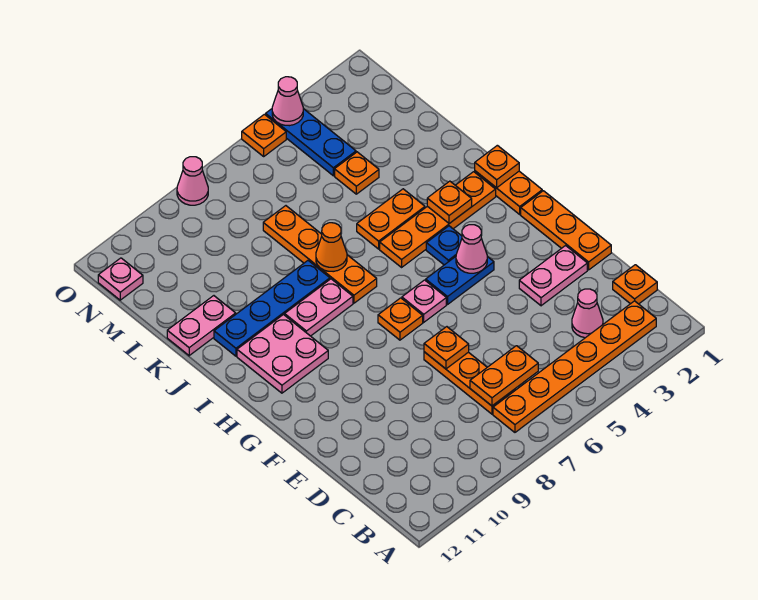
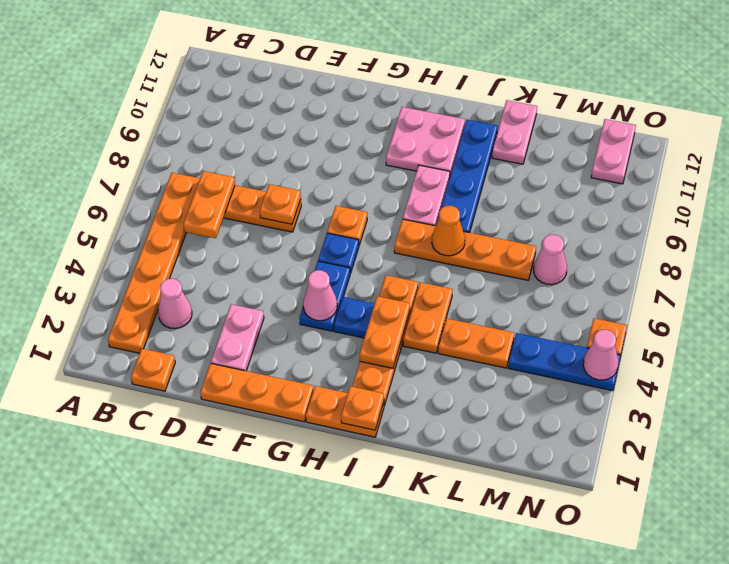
pink 1x1 plate [402,280,446,322] -> blue 1x1 plate [318,233,359,273]
orange 1x1 plate [427,181,472,224] -> orange 1x2 plate [360,296,410,368]
orange 1x1 plate [335,152,379,194] -> orange 1x2 plate [438,318,514,368]
pink 1x1 plate [98,258,143,300] -> pink 1x2 plate [591,119,636,184]
pink 1x1 cone [177,157,208,205] -> pink 1x1 cone moved to [534,235,567,285]

